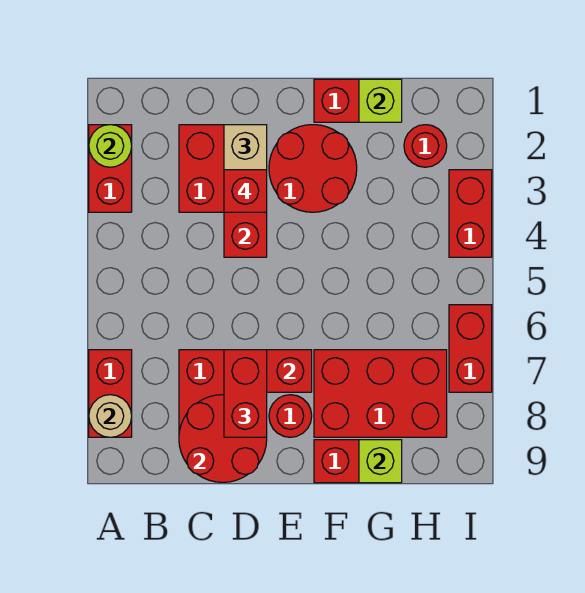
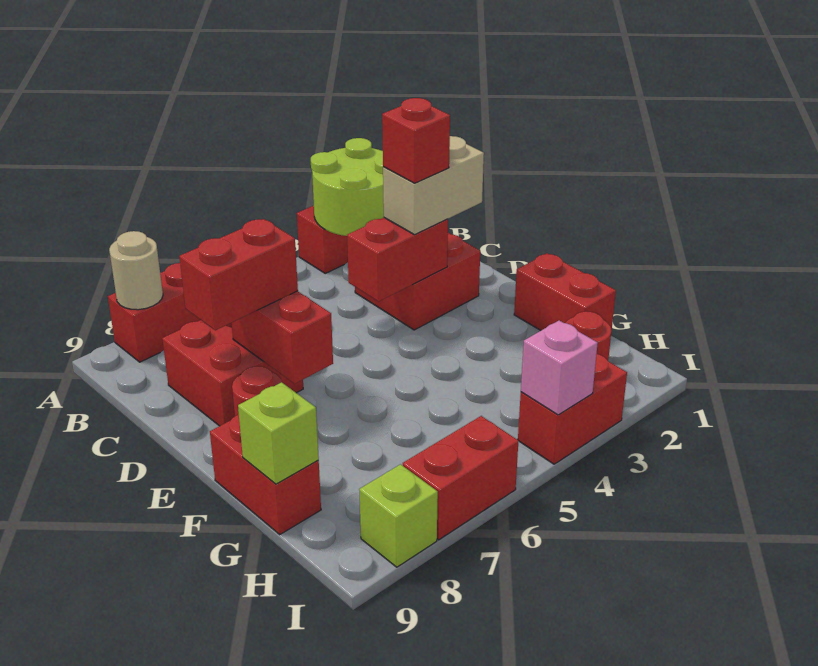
lime 1x1 round brick [89,125,132,167] -> lime 2x2 round brick [311,138,384,236]
red 2x2 round brick [179,395,267,482] -> none
red 2x2 round brick [269,125,357,212] -> none
red 2x3 brick [314,350,447,437] -> none
lime 1x1 brick [359,79,402,122] -> lime 1x1 brick moved to [359,464,438,567]
none -> pink 1x1 brick [521,320,598,415]

